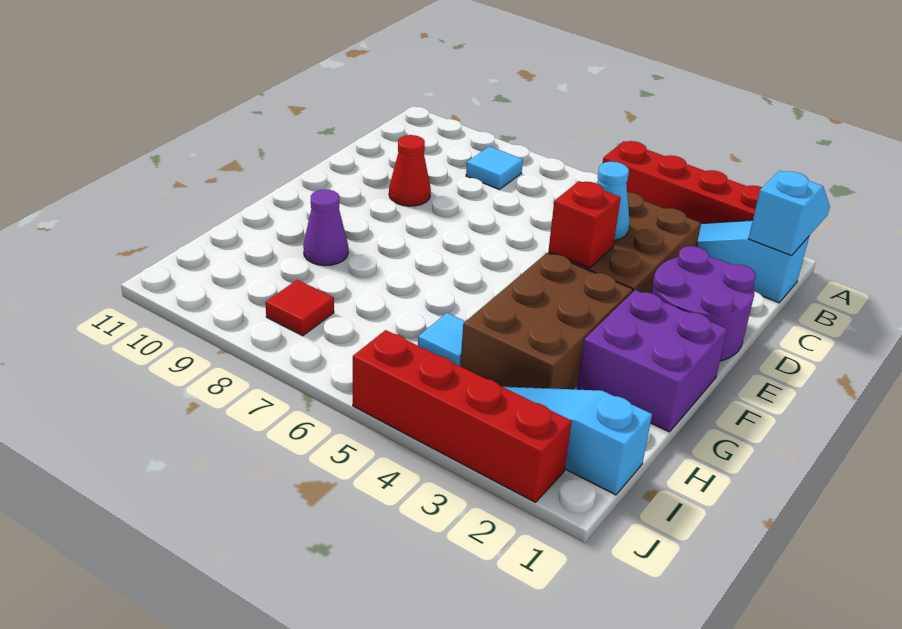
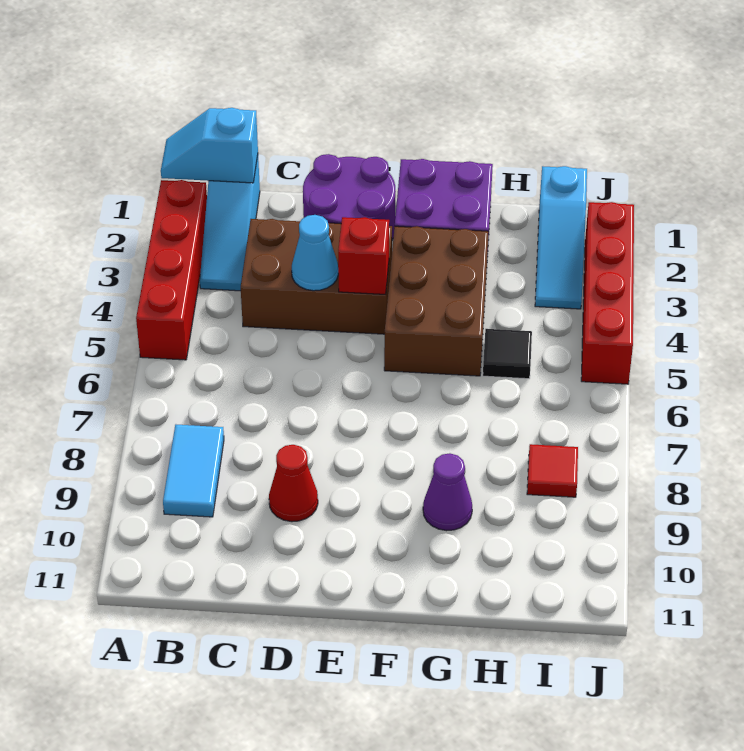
cyan 1x1 tile [466,146,523,190] -> cyan 1x2 tile [163,425,224,517]
brown 2x3 brick [460,253,633,389] -> brown 2x3 brick turned to [384,226,489,376]
cyan 1x1 tile [418,313,465,366] -> black 1x1 tile [483,329,532,379]

